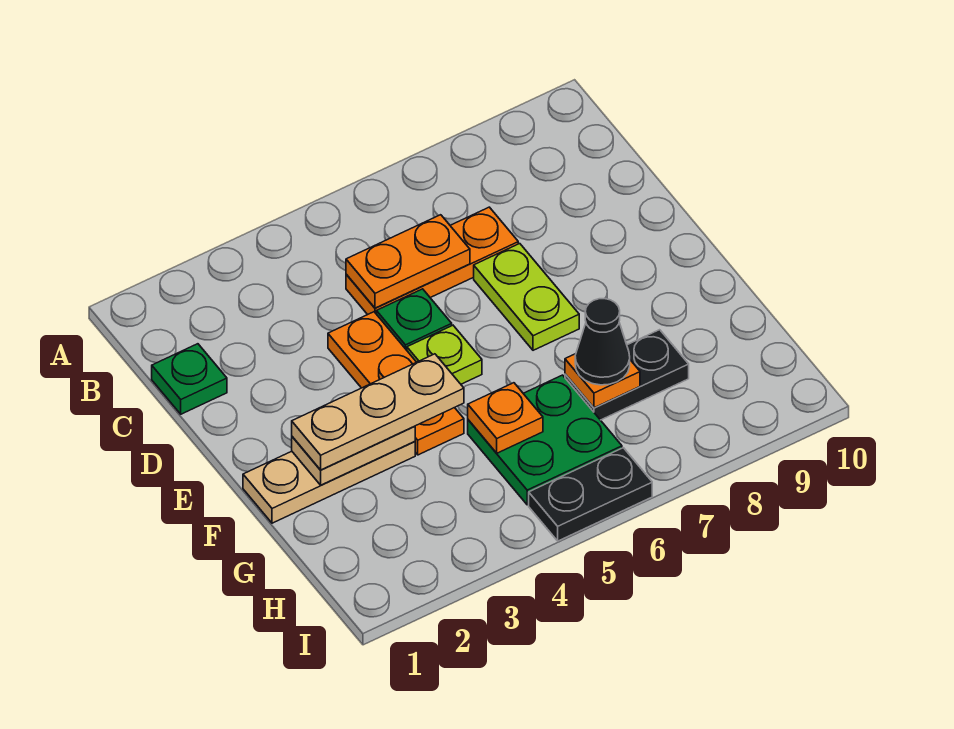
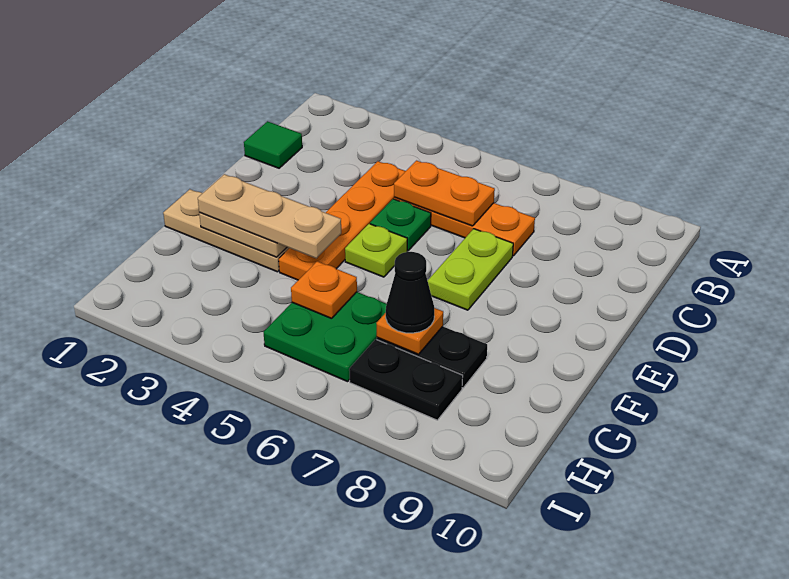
green 1x1 plate [152,344,227,414] -> green 1x1 tile [244,121,302,168]
orange 1x3 plate [328,312,464,455] -> orange 1x4 plate [279,161,405,280]
black 1x2 plate [529,448,652,541] -> black 1x2 plate moved to [349,339,463,420]

